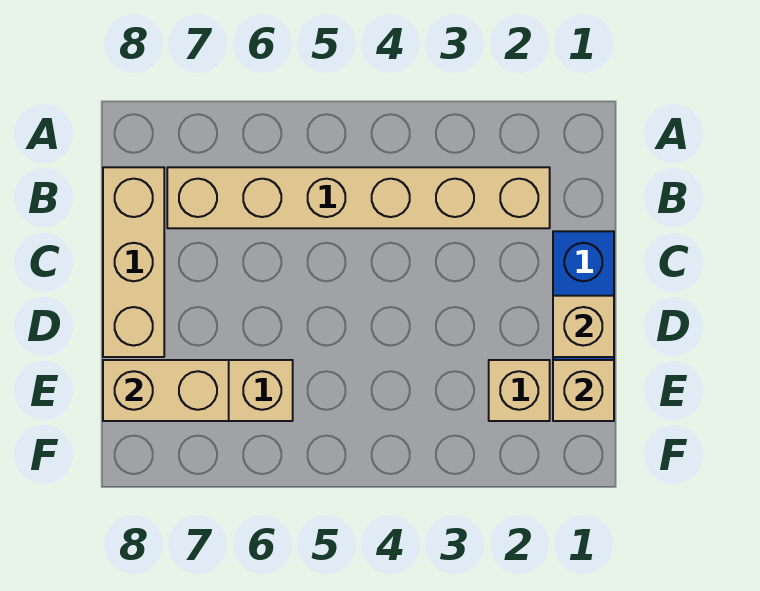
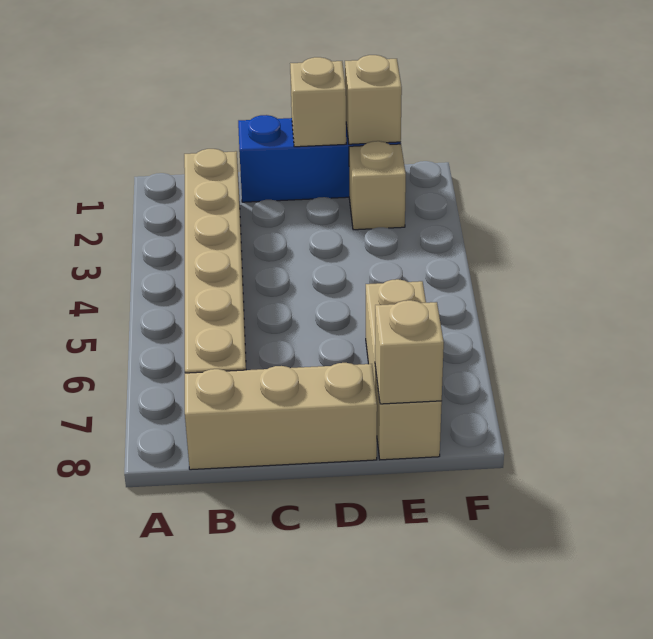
tan 1x2 brick [103,360,229,421] -> tan 1x1 brick [375,300,444,404]

